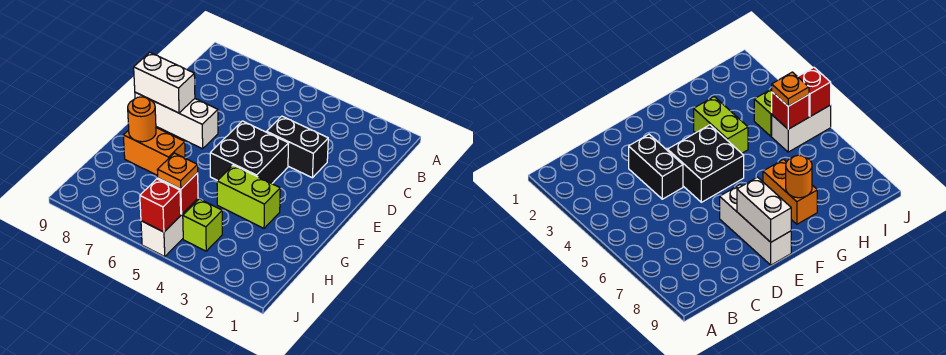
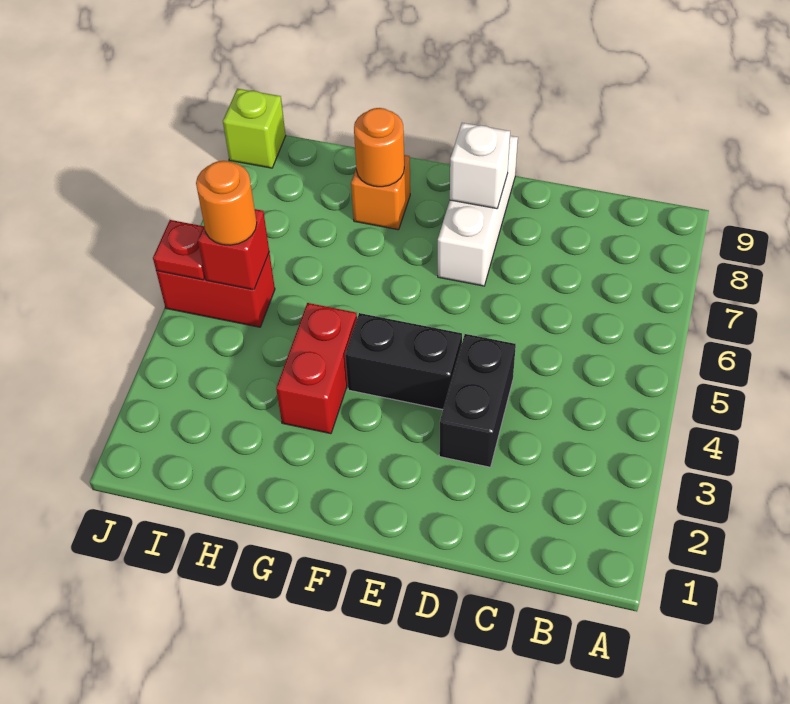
black 2x2 brick [210,121,289,184] -> black 1x2 brick [345,313,462,410]
white 1x2 brick [134,52,195,113] -> white 1x1 brick [450,123,510,209]
lime 1x2 brick [217,165,280,228] -> red 1x2 brick [276,303,357,434]
orange 1x2 brick [123,128,185,176] -> orange 1x1 brick [351,155,410,230]
lime 1x1 brick [183,199,222,251] -> lime 1x1 brick moved to [223,89,286,168]
white 1x2 brick [141,199,198,257] -> red 1x2 brick [156,252,275,327]
orange 1x1 plate [158,153,198,189] -> orange 1x1 round brick [196,161,257,245]
red 1x1 brick [140,179,181,232] -> red 1x1 plate [153,220,205,280]

